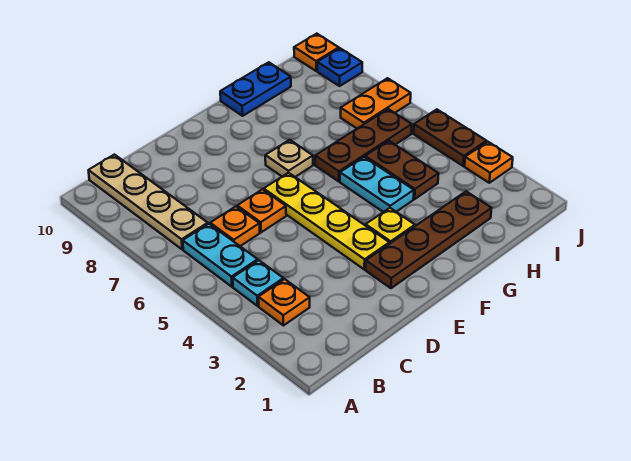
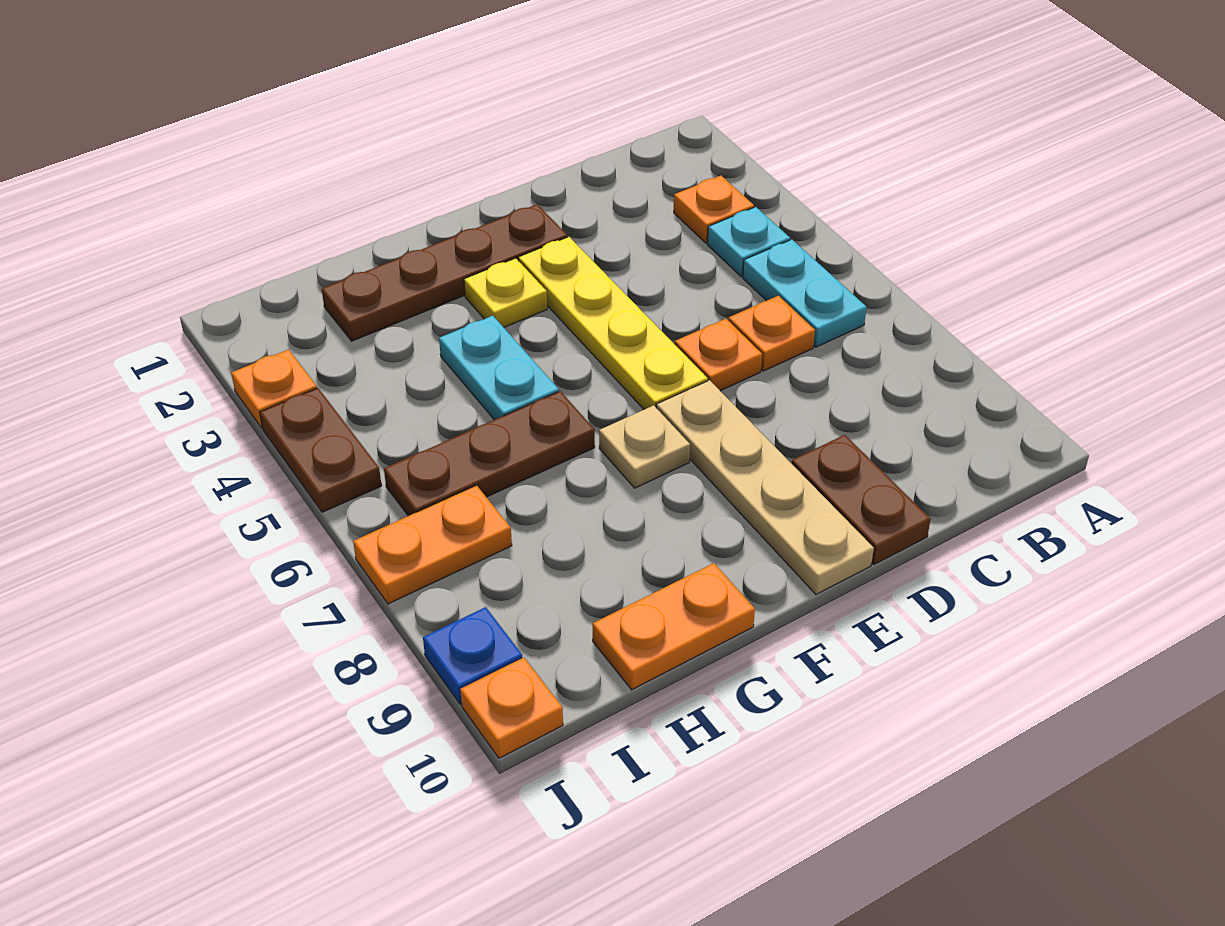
tan 1x4 plate [88,155,208,249] -> tan 1x4 plate moved to [656,380,874,594]
blue 1x2 plate [220,62,291,116] -> orange 1x2 plate [593,563,755,690]
brown 1x2 plate [365,141,439,199] -> brown 1x2 plate moved to [792,435,931,565]

